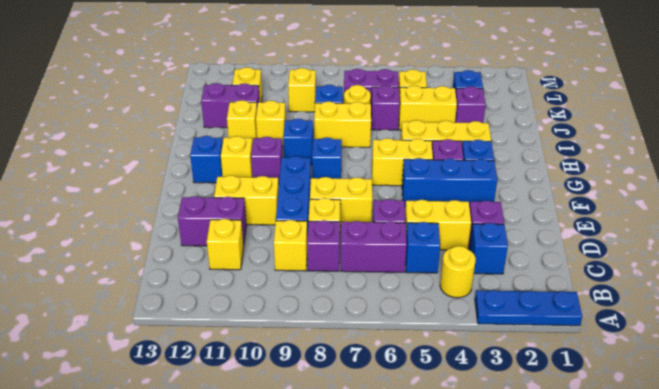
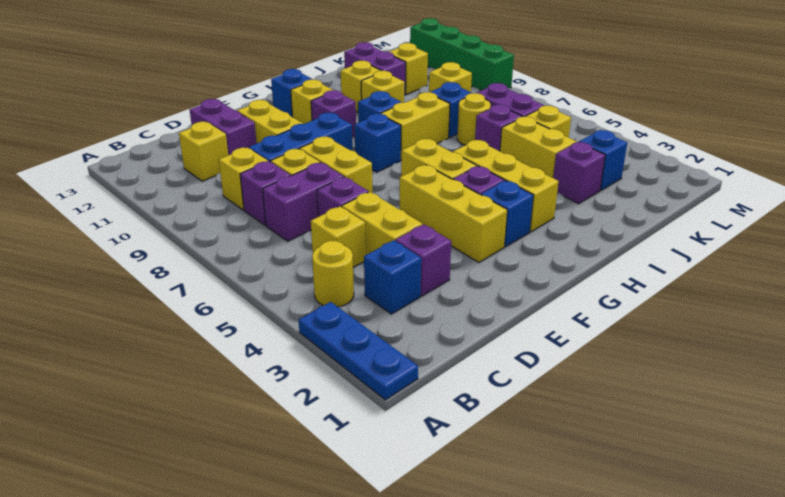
blue 1x1 brick [406,222,440,273] -> yellow 1x1 brick [311,206,366,267]
purple 1x2 brick [341,221,407,272] -> purple 1x2 brick turned to [263,163,344,241]
blue 1x3 brick [402,158,497,207] -> yellow 1x3 brick [400,165,507,263]
yellow 1x2 brick [314,101,371,147] -> yellow 1x2 brick turned to [380,92,450,160]
none -> green 1x4 brick [410,18,514,91]

